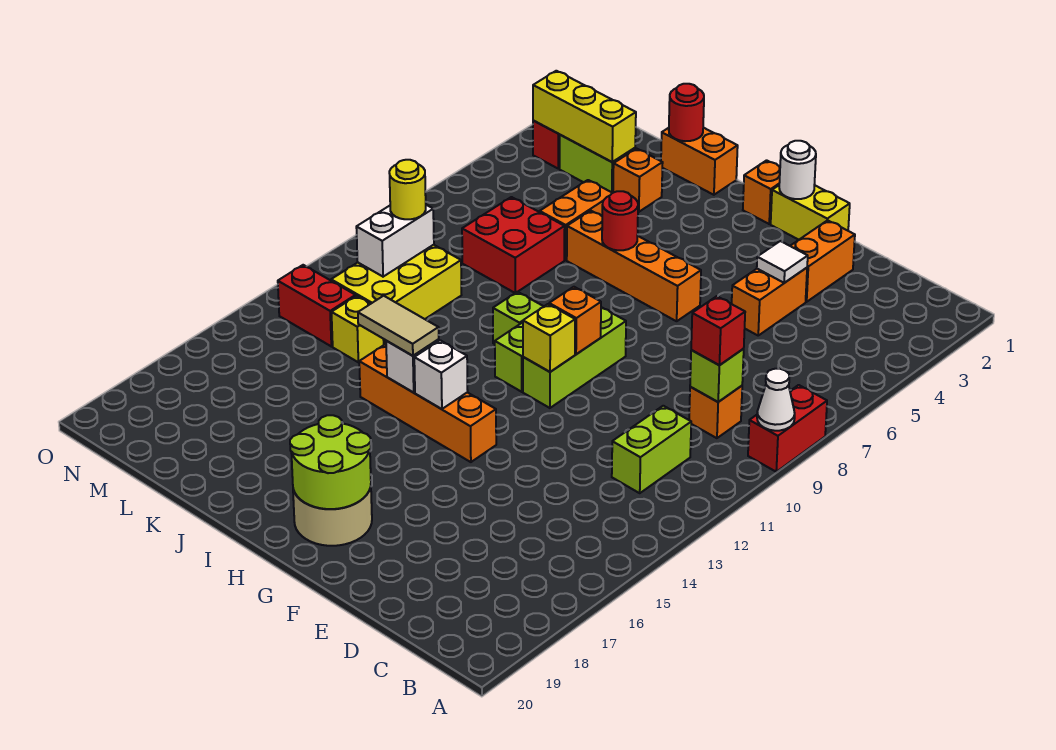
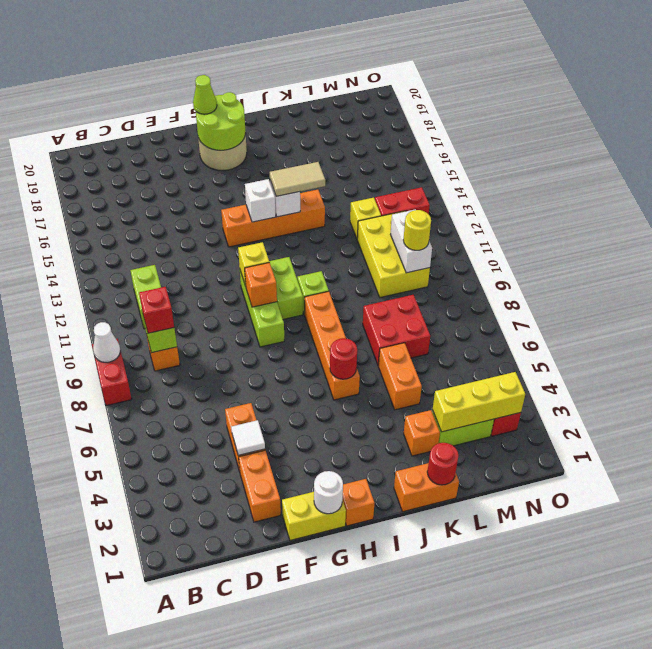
orange 1x4 brick [567,211,701,321] -> orange 1x4 brick turned to [304,291,360,400]
none -> lime 1x1 cone [193,75,217,114]

